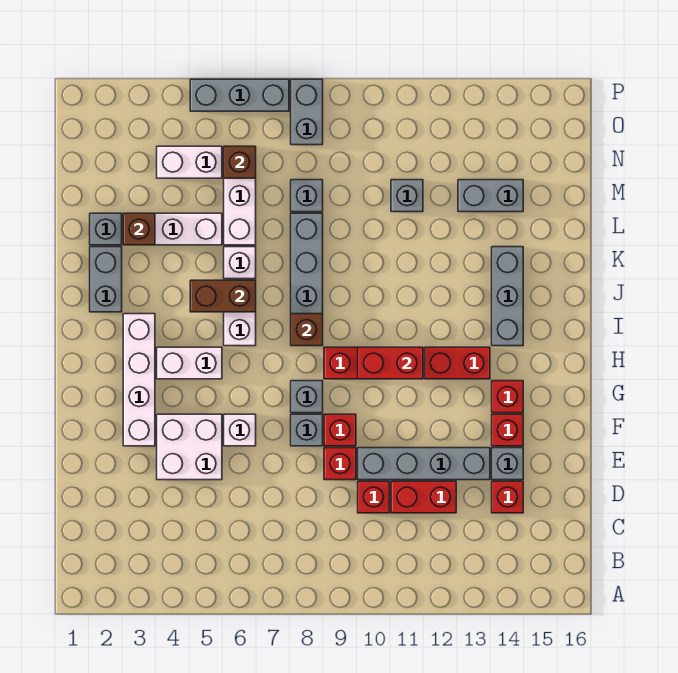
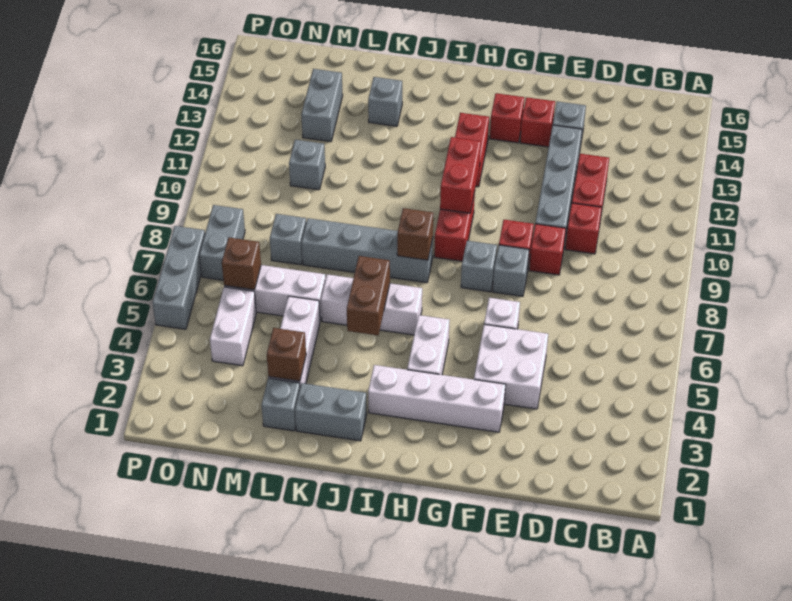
red 1x1 brick [492,481,523,513] -> none
grey 1x3 brick [492,247,523,346] -> grey 1x1 brick [368,77,402,126]
grey 1x2 brick [291,79,323,145] -> grey 1x2 brick turned to [199,205,245,280]

